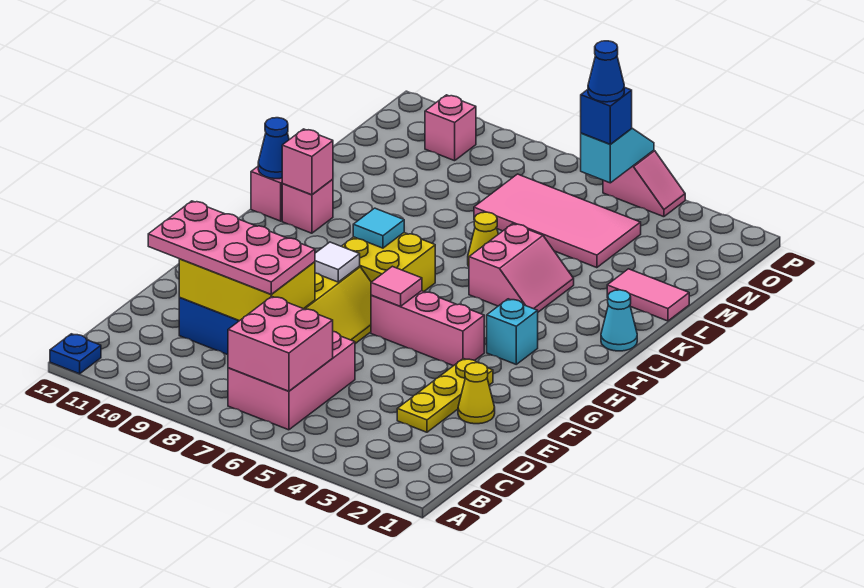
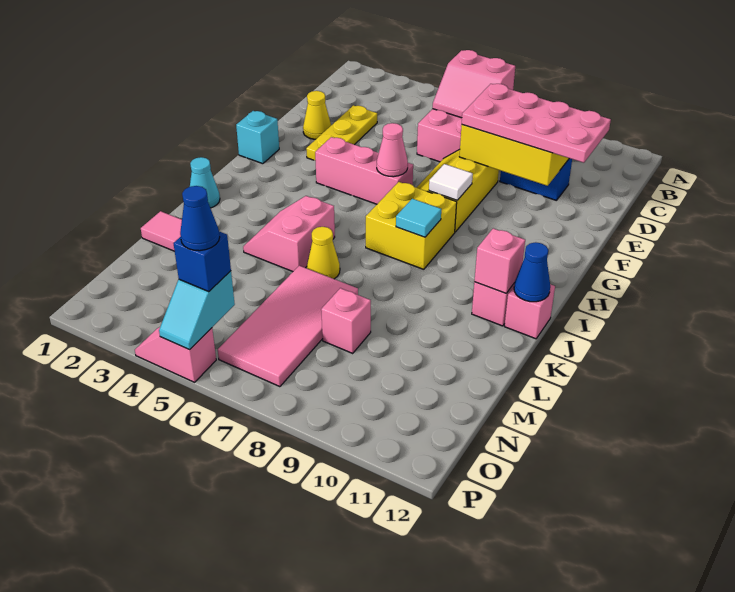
blue 1x1 plate [50,334,101,374] -> none
pink 2x2 brick [228,296,333,391] -> pink 2x2 slope [433,50,515,118]
pink 1x1 tile [371,266,422,306] -> pink 1x1 cone [377,123,408,177]
cyan 1x1 brick [487,299,538,364] -> cyan 1x1 brick moved to [236,111,279,164]
pink 2x4 tile [474,174,641,268] -> pink 2x4 tile turned to [218,266,358,387]
pink 1x1 brick [425,95,476,161] -> pink 1x1 brick moved to [321,288,371,353]

